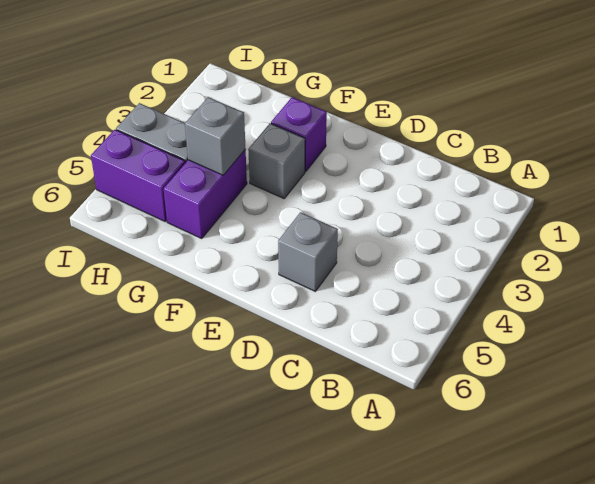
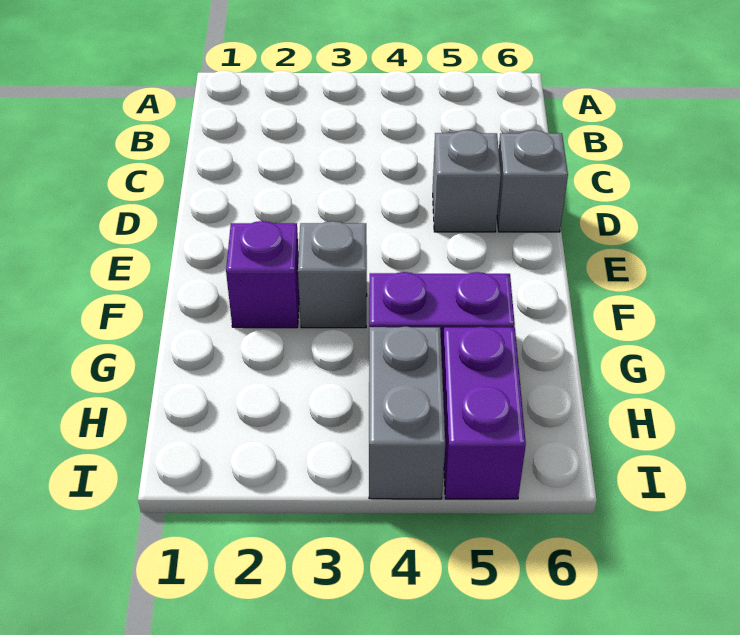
grey 1x1 brick [185,97,246,175] -> grey 1x1 brick moved to [497,130,568,232]

